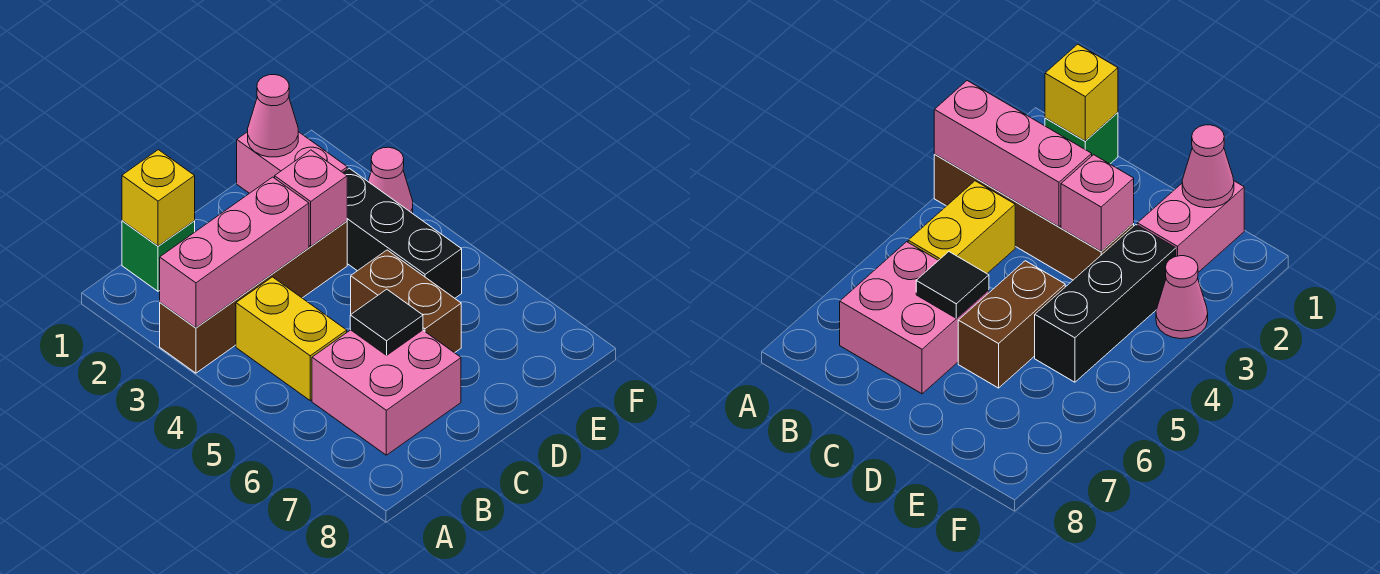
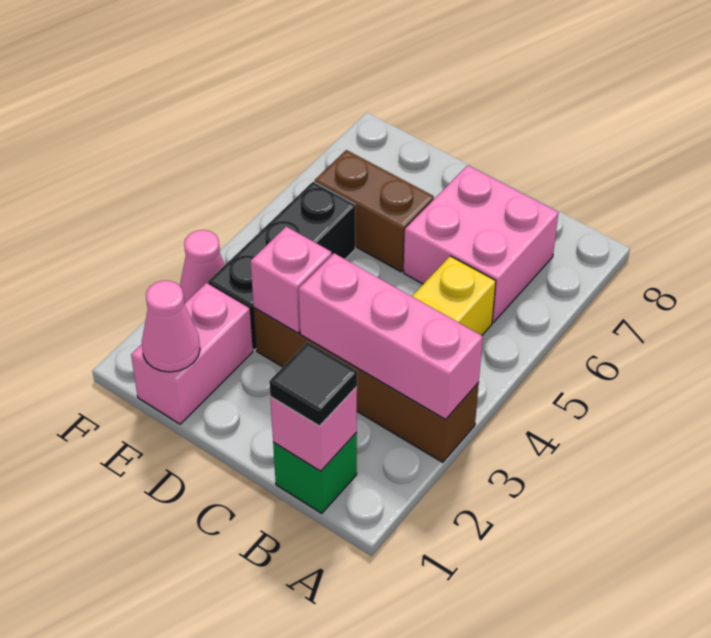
yellow 1x1 brick [122,150,195,246] -> pink 1x1 brick [270,387,357,471]
black 1x1 tile [350,289,423,355] -> black 1x1 tile moved to [269,342,357,426]
brown 1x2 brick [351,250,461,353] -> brown 1x2 brick turned to [315,150,434,272]

